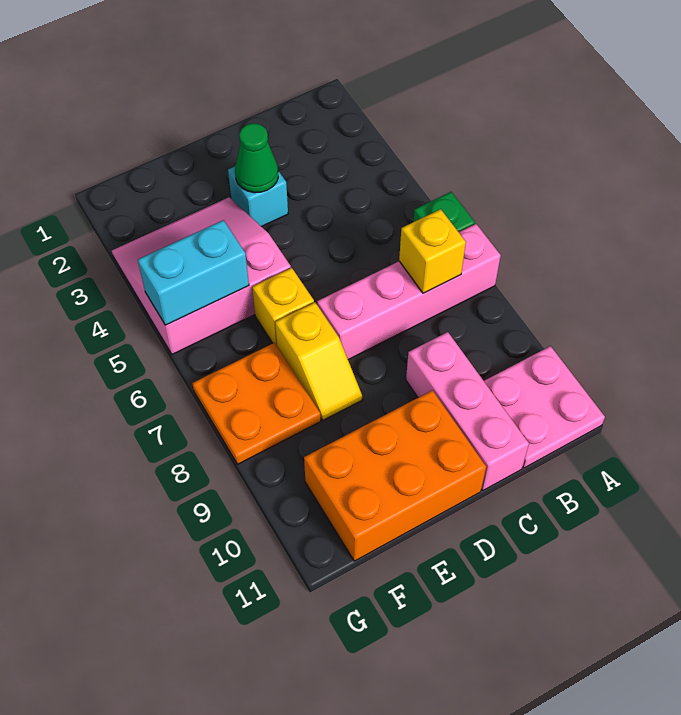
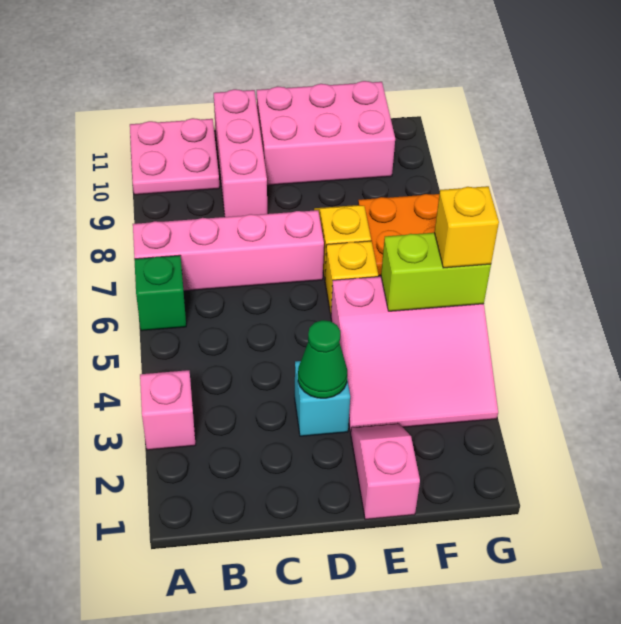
none -> pink 1x1 brick [140,370,196,450]
yellow 1x1 brick [399,209,466,293] -> yellow 1x1 brick moved to [434,186,499,268]
orange 2x3 brick [304,390,486,561] -> pink 2x3 brick [257,81,395,185]
none -> pink 1x2 slope [351,423,420,520]
cyan 1x2 brick [138,220,249,325] -> lime 1x2 brick [381,233,491,311]

